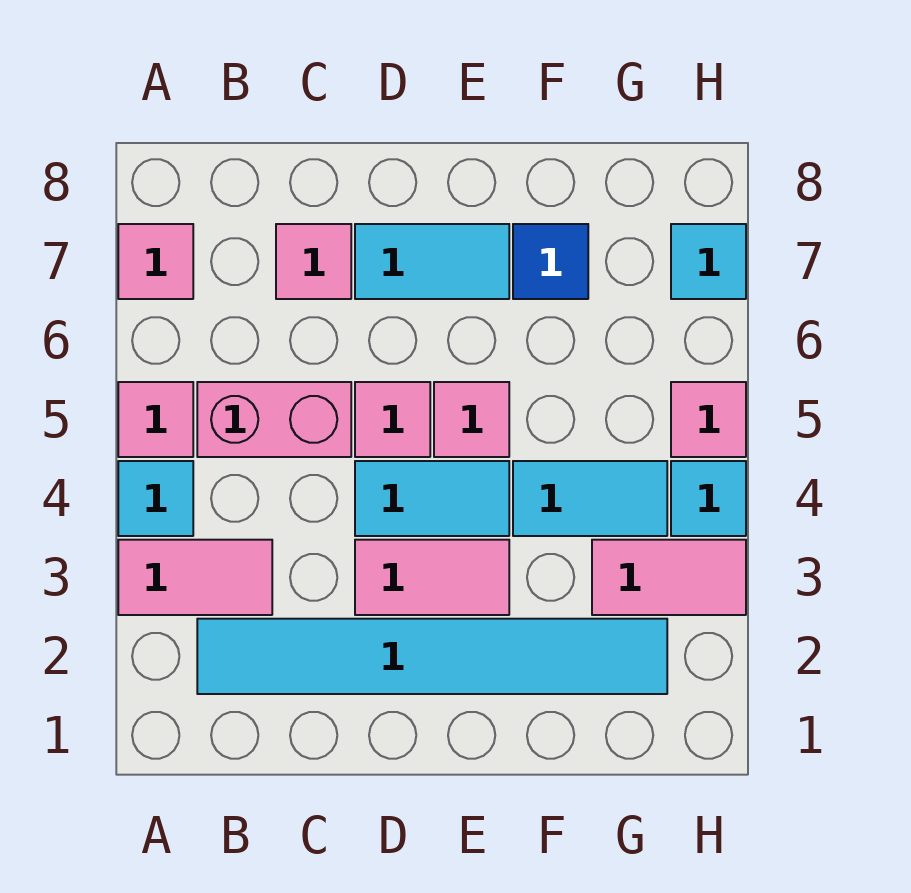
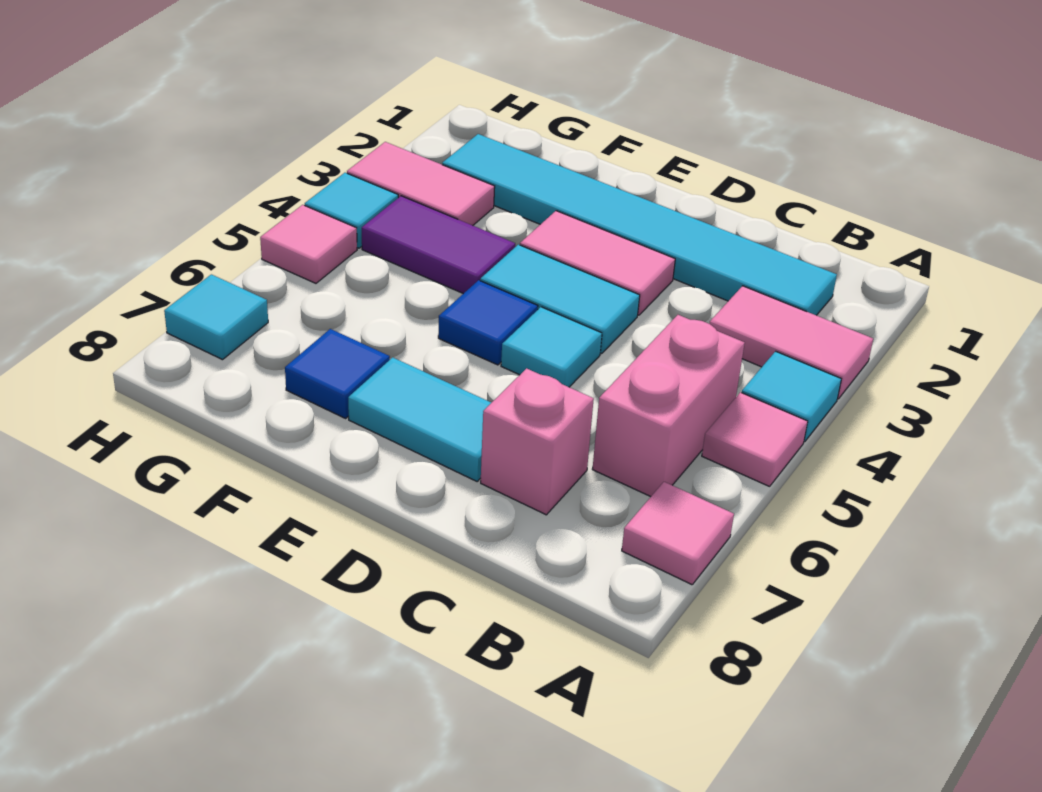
pink 1x2 brick [197,382,351,457] -> pink 1x2 brick turned to [592,315,745,497]
pink 1x1 tile [276,224,351,299] -> pink 1x1 brick [481,368,594,515]
pink 1x1 tile [355,382,430,457] -> cyan 1x1 tile [501,307,602,387]
pink 1x1 tile [434,382,509,457] -> blue 1x1 tile [438,280,538,365]
cyan 1x2 tile [513,461,667,536] -> purple 1x2 tile [362,196,515,294]

